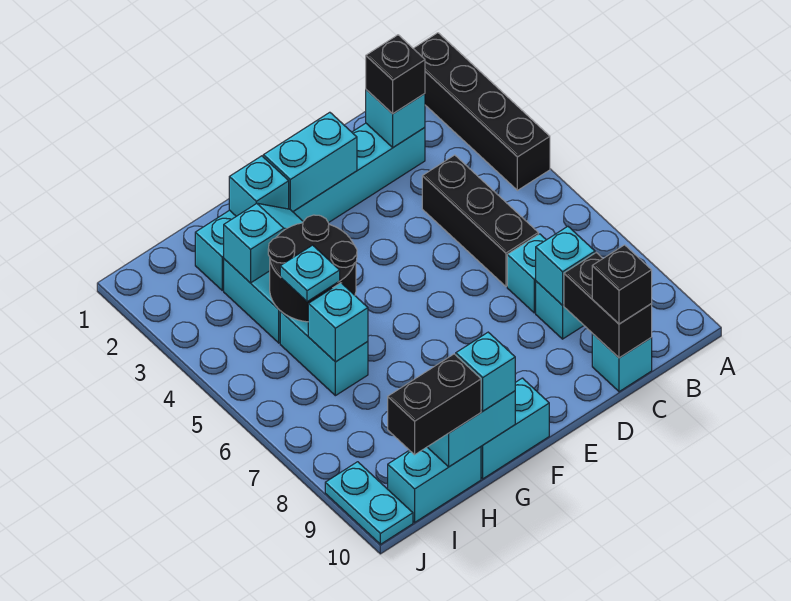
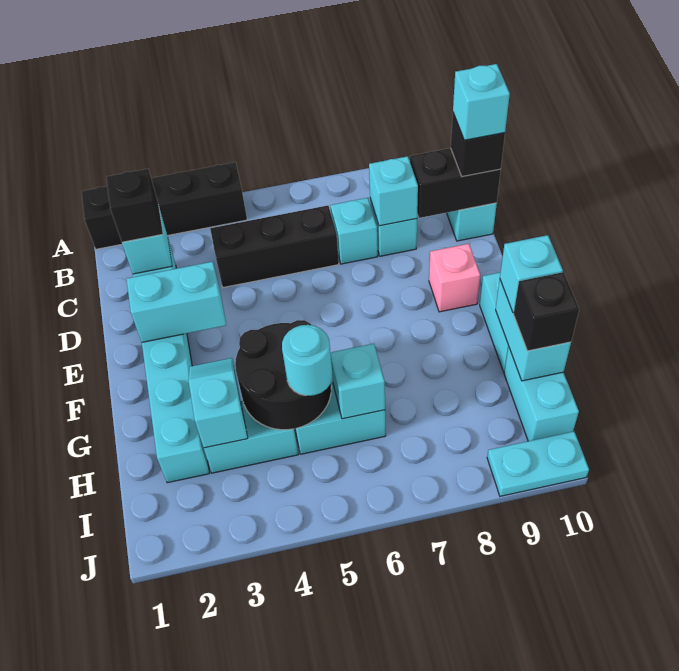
cyan 1x2 brick [263,112,357,212] -> cyan 1x2 brick turned to [127,262,226,342]
none -> pink 1x1 brick [429,244,480,312]
cyan 1x1 brick [229,156,289,216] -> cyan 1x1 brick moved to [453,64,510,140]
cyan 1x1 plate [280,245,340,302] -> cyan 1x1 round brick [282,325,333,396]
black 1x2 brick [388,354,481,455] -> black 1x1 brick [514,272,579,351]

